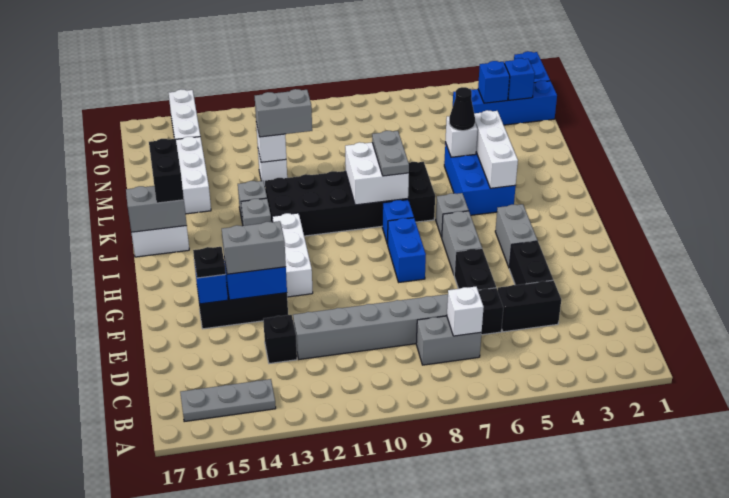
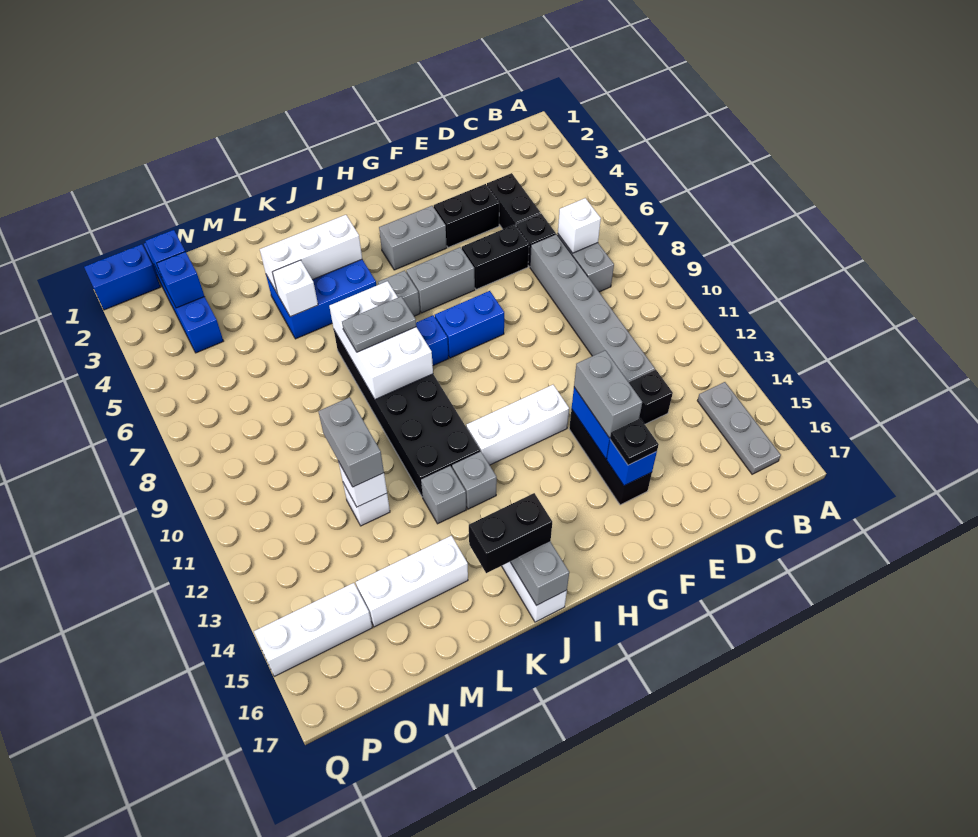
white 2x2 brick [345,142,409,205] -> white 2x3 brick [329,281,433,399]
black 1x1 cone [449,87,475,131] -> none

